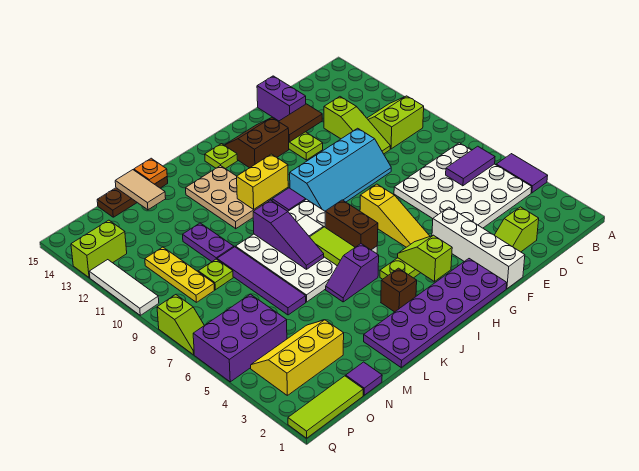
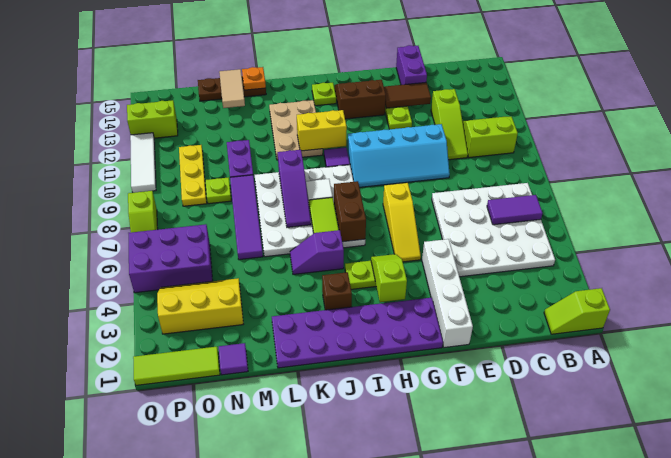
purple 1x2 tile [496,154,548,193] -> none
lime 1x2 slope [494,207,539,252] -> lime 1x2 slope moved to [544,288,610,334]

